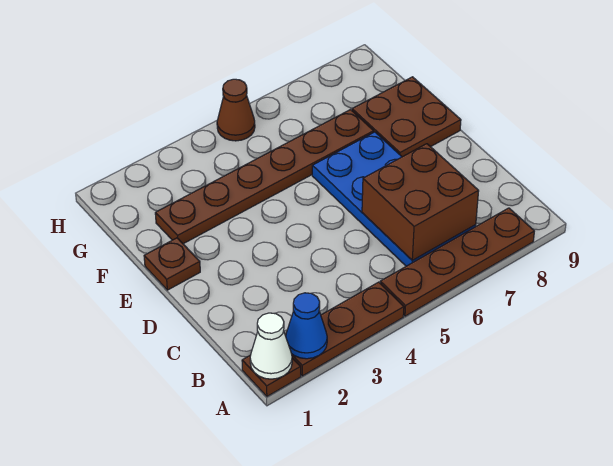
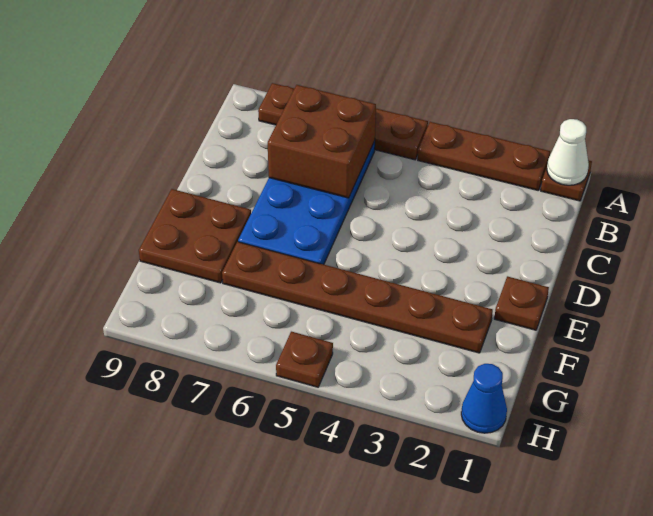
blue 1x1 cone [286,293,327,359] -> blue 1x1 cone moved to [461,364,507,433]
brown 1x1 cone [217,79,255,141] -> brown 1x1 plate [276,332,333,387]

